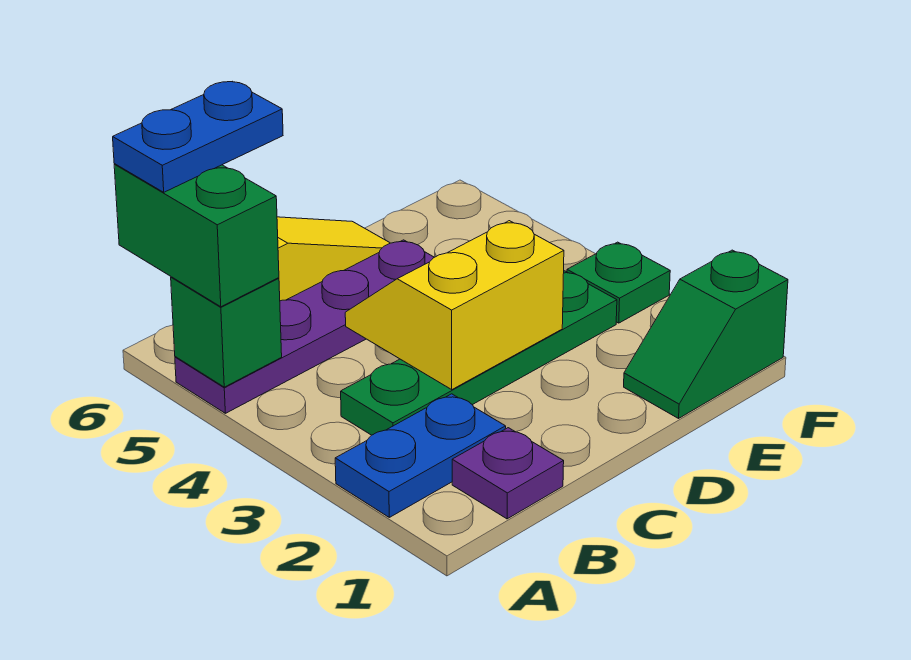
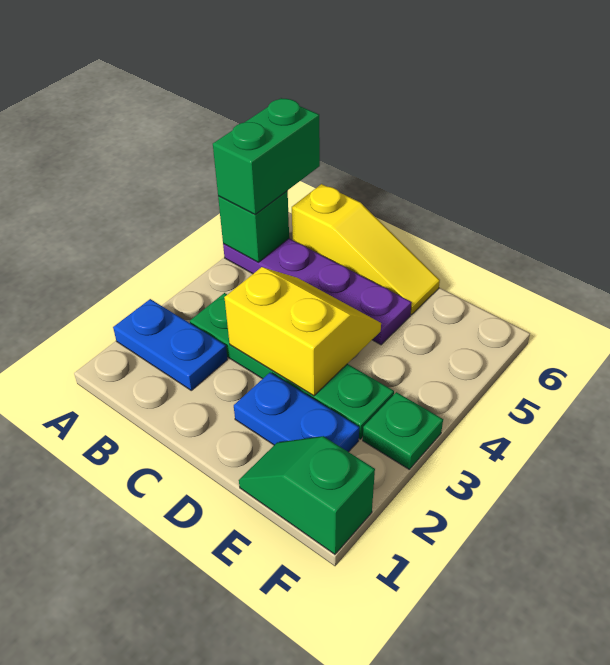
blue 1x2 plate [113,82,283,192] -> blue 1x2 plate moved to [234,373,359,452]
purple 1x1 plate [452,428,564,519] -> none

